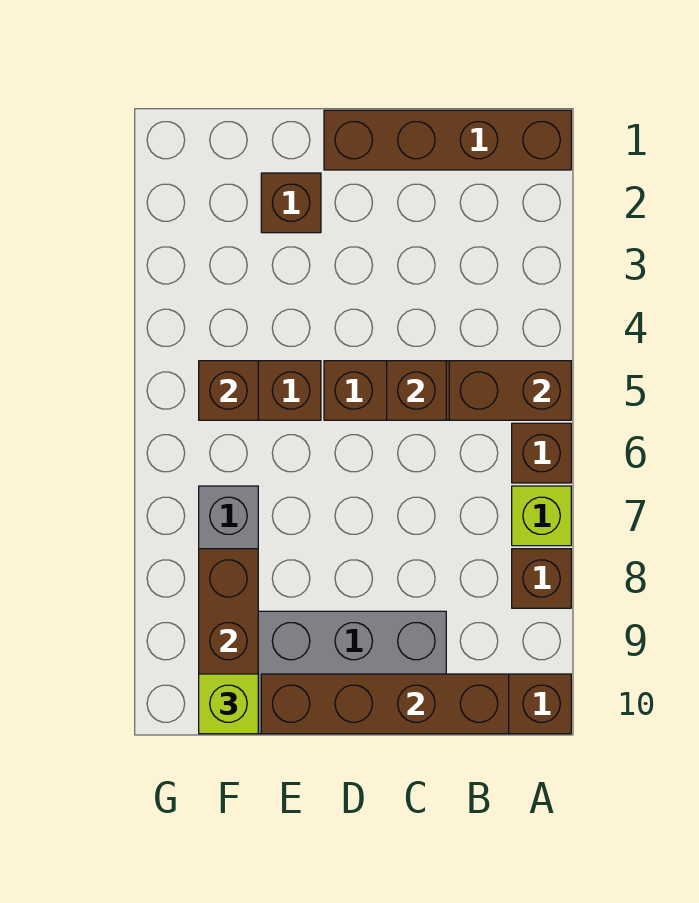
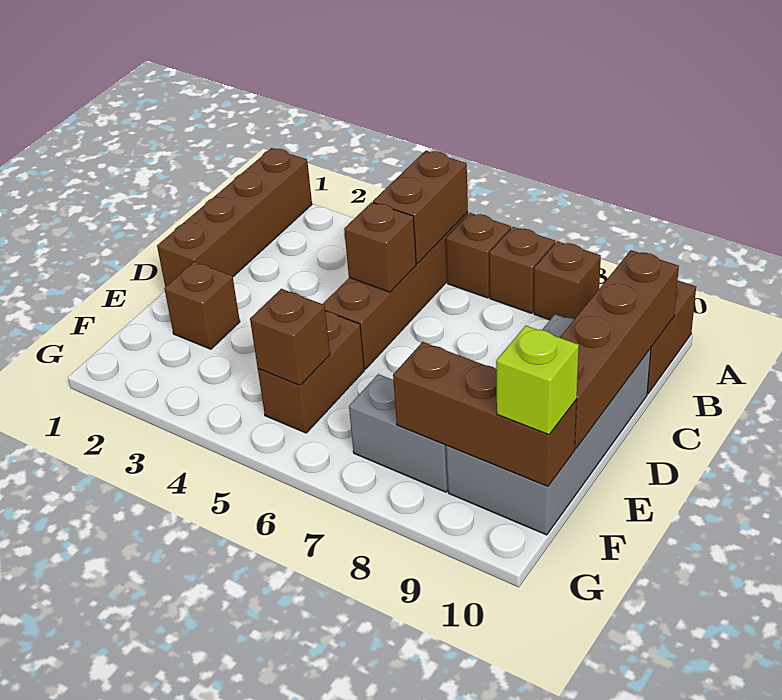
lime 1x1 brick [512,486,571,546] -> brown 1x1 brick [489,227,555,313]

